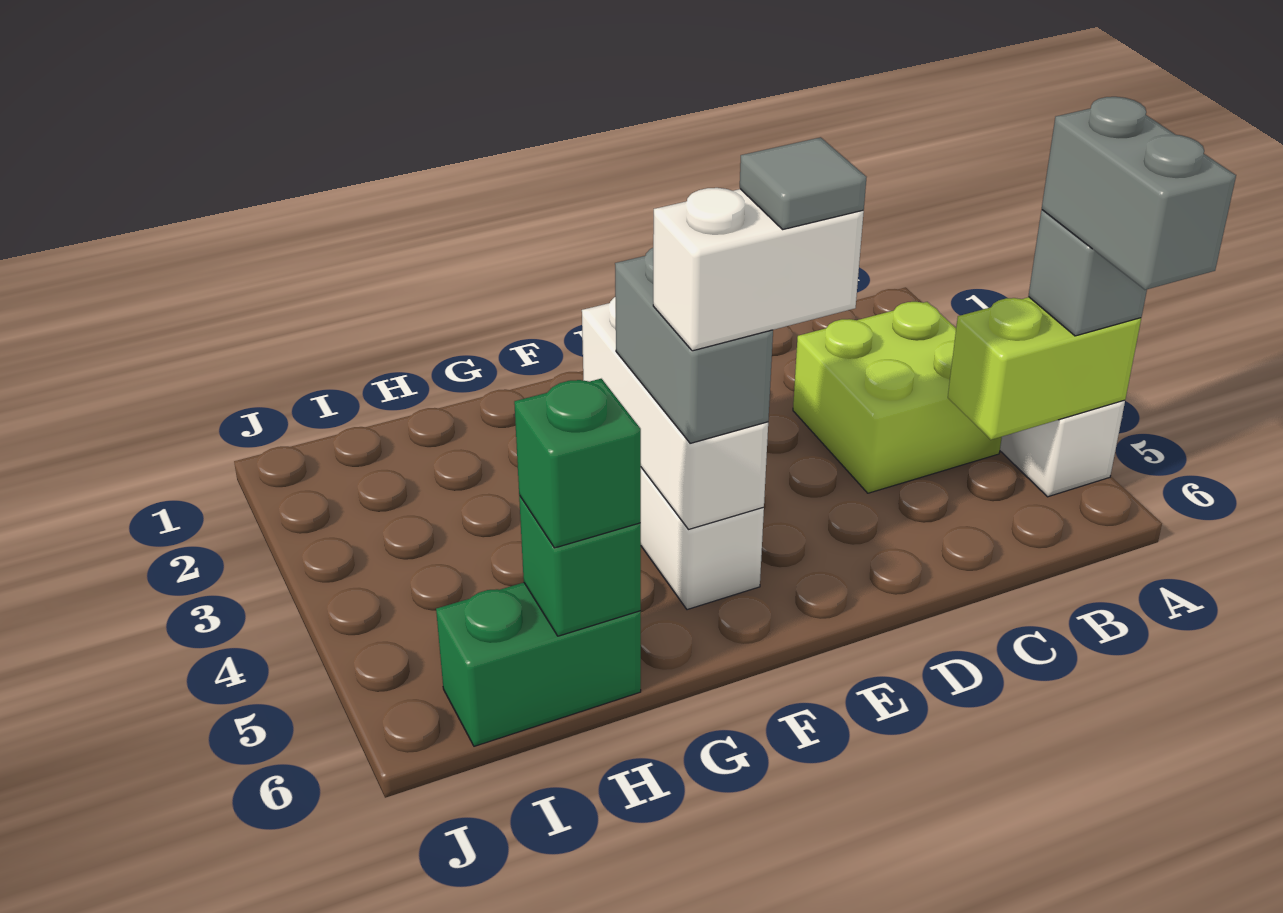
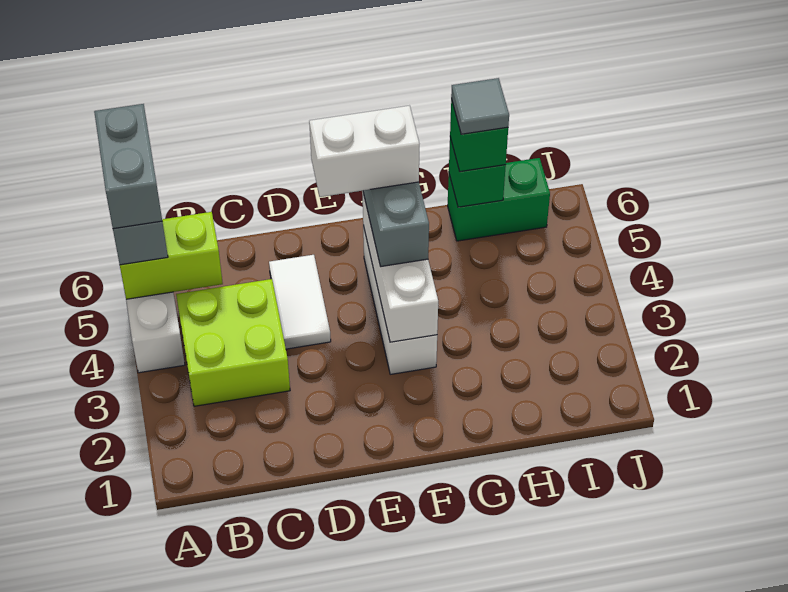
none -> white 1x2 tile [269,255,331,349]
grey 1x1 tile [740,137,866,229] -> grey 1x1 tile moved to [451,78,509,134]

